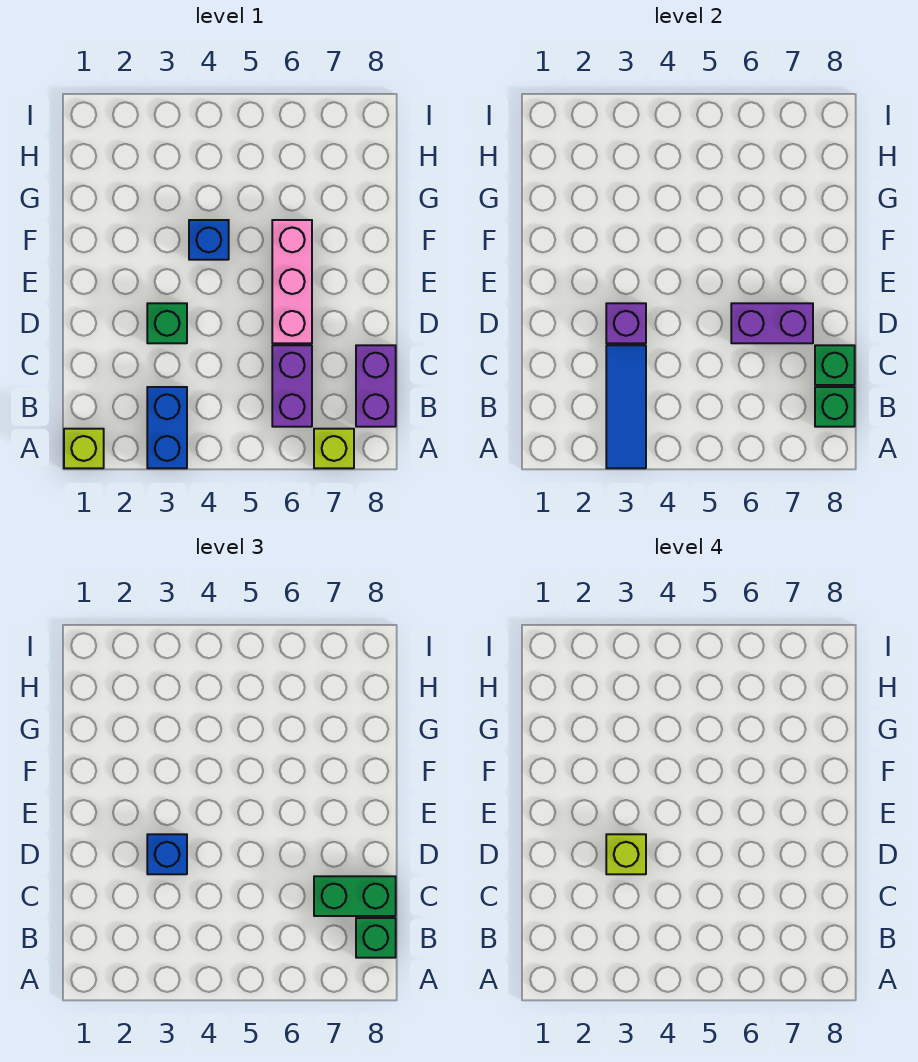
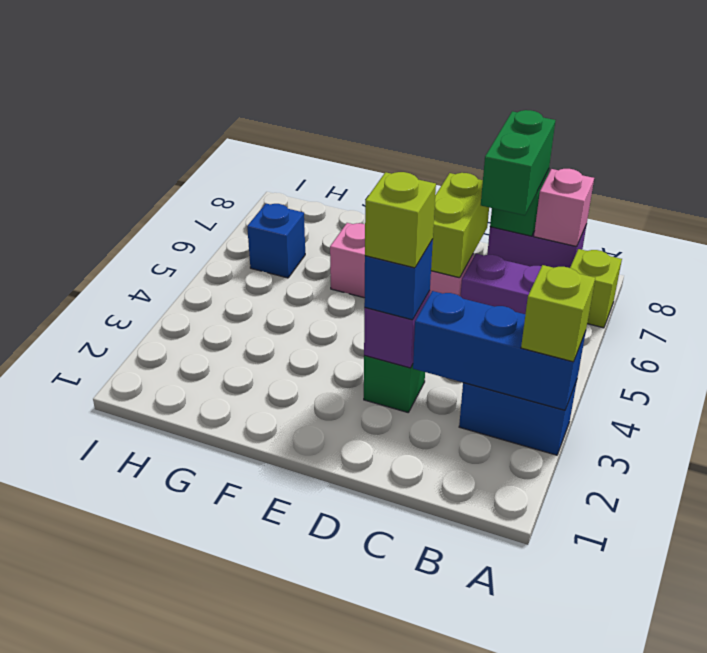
lime 1x1 brick [64,429,104,468] -> lime 1x1 brick moved to [521,265,595,362]
blue 1x3 tile [606,345,646,468] -> blue 1x3 brick [413,291,586,410]
green 1x1 brick [815,387,855,427] -> pink 1x1 brick [534,169,594,247]
green 1x1 brick [356,918,396,958] -> none
purple 1x2 brick [731,303,813,343] -> lime 1x2 brick [431,173,489,278]
blue 1x1 brick [189,220,229,260] -> blue 1x1 brick moved to [247,204,305,278]

